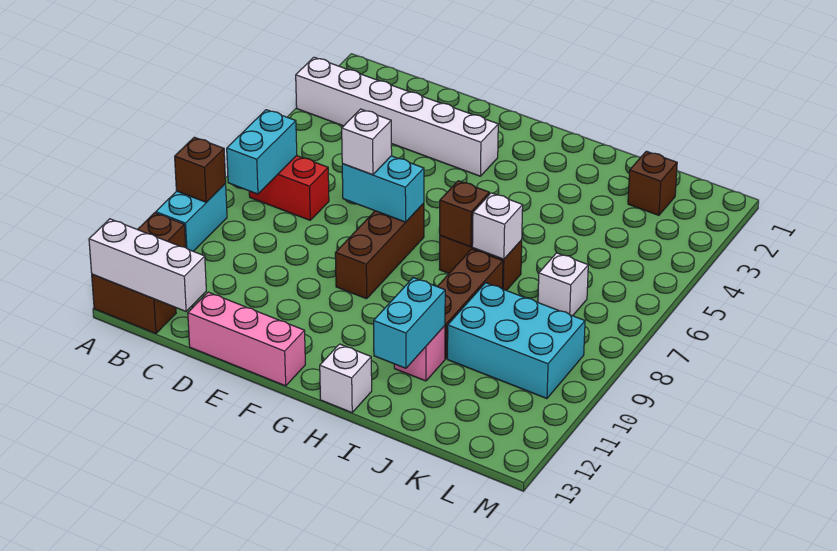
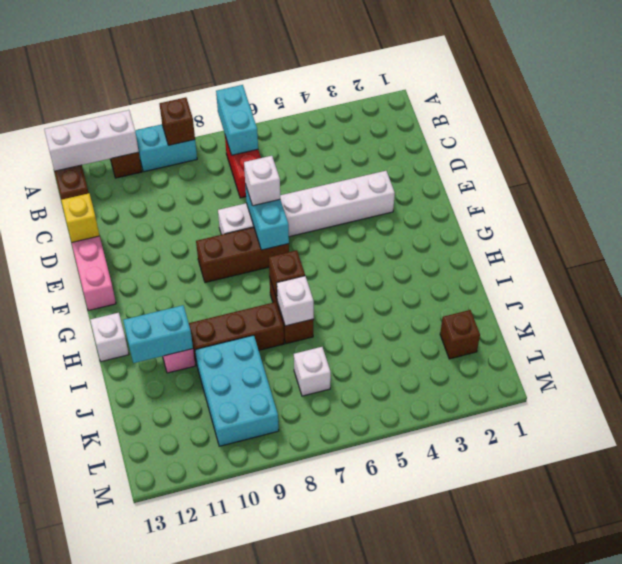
white 1x6 brick [296,57,498,176] -> white 1x6 brick turned to [218,171,395,237]
white 1x3 brick [89,219,206,311] -> white 1x3 brick turned to [44,110,139,171]
cyan 1x2 brick [227,110,297,194] -> cyan 1x2 brick turned to [216,85,258,155]
none -> yellow 1x1 brick [61,193,100,242]

